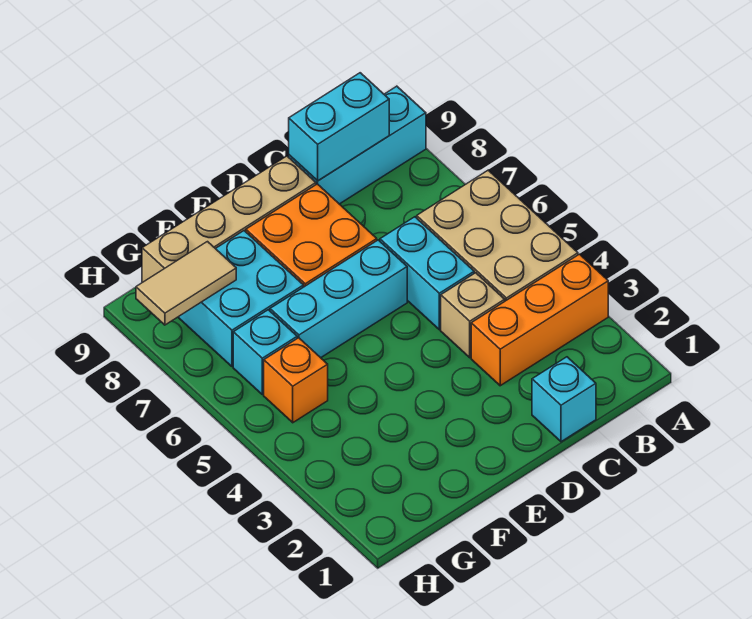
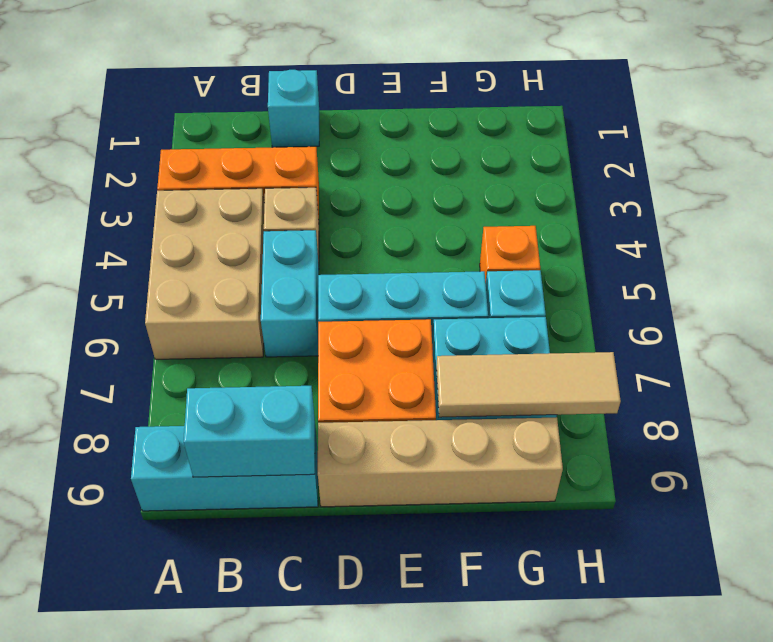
tan 1x2 tile [136,242,236,325] -> tan 1x3 tile [436,352,621,417]

